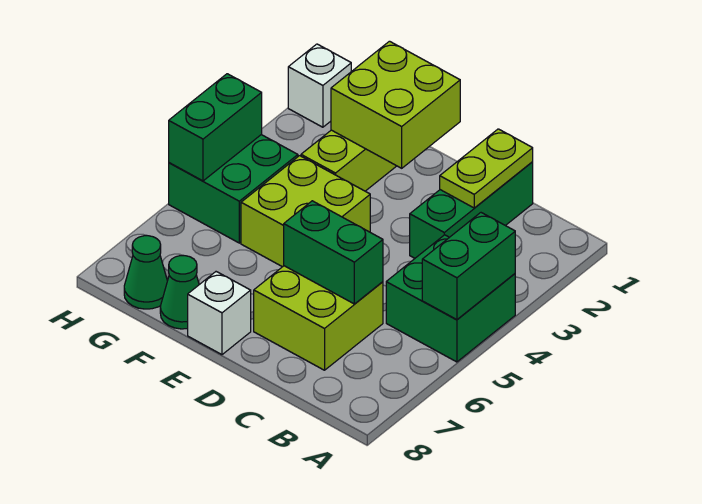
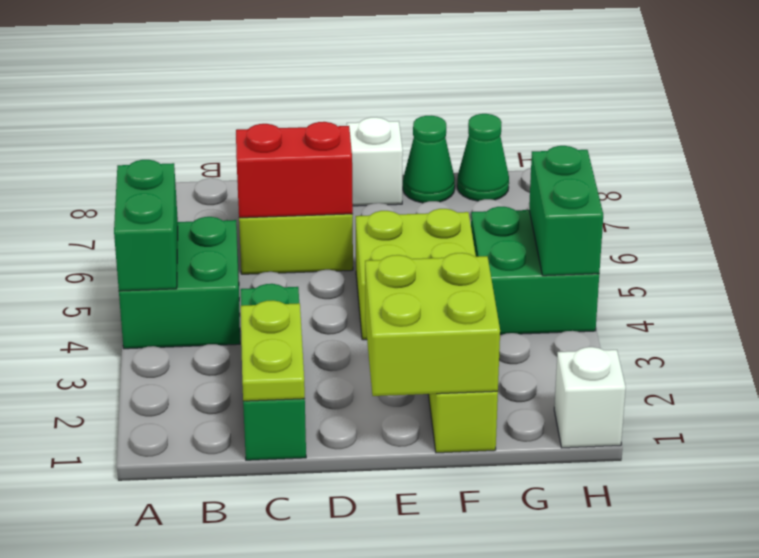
green 1x2 brick [284,201,383,304] -> red 1x2 brick [236,122,353,218]

